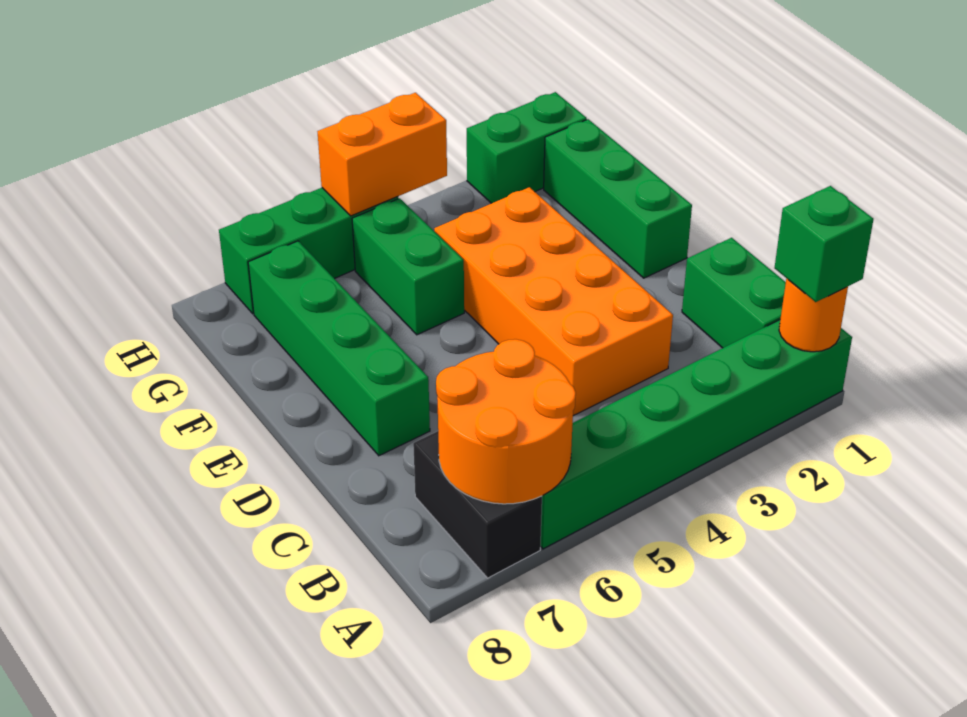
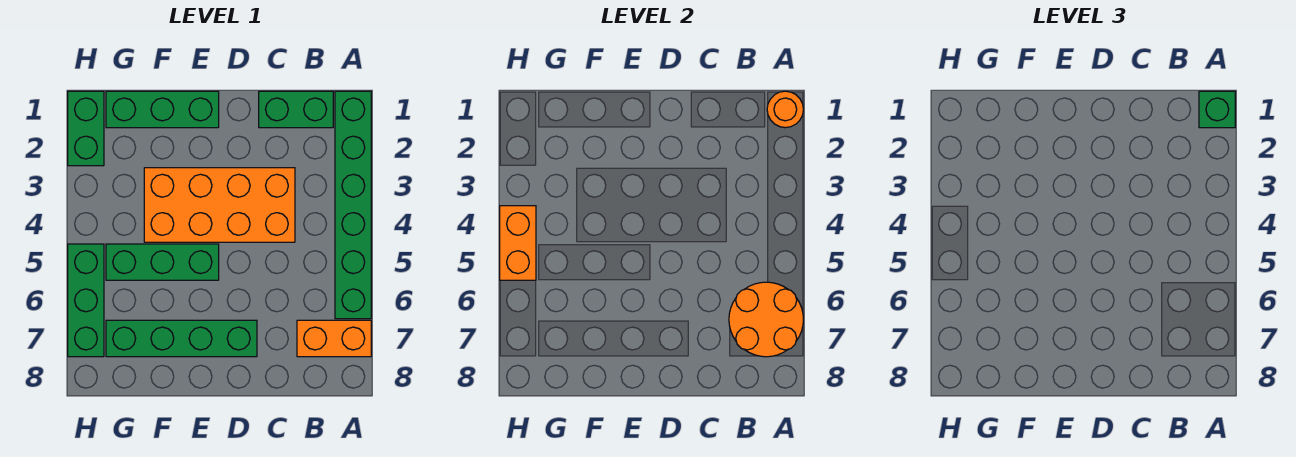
black 1x2 brick [413,431,542,578] -> orange 1x2 brick [297,320,371,357]
green 1x2 brick [352,198,464,335] -> green 1x3 brick [106,244,219,280]

